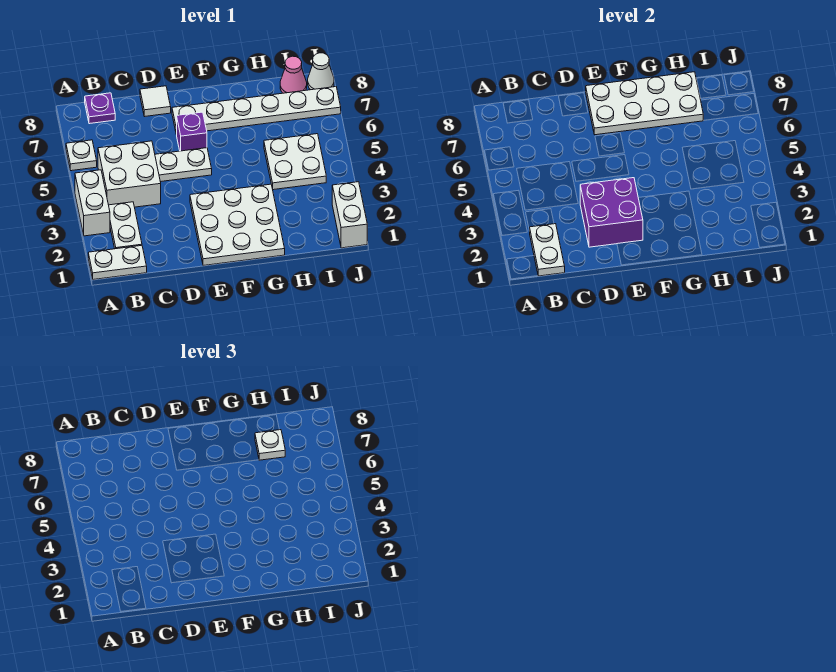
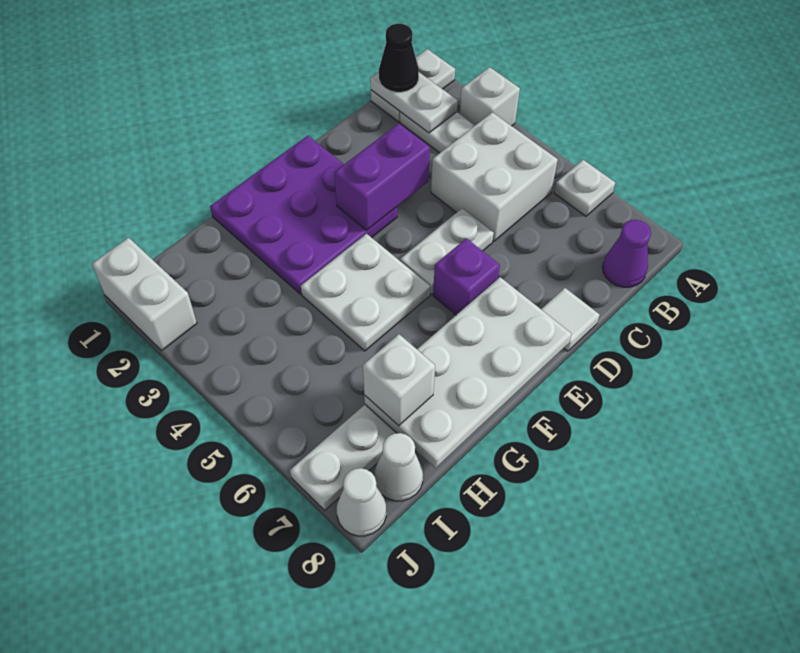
white 1x2 brick [75,170,110,236] -> white 1x1 brick [460,67,520,126]
none -> black 1x1 cone [379,24,419,92]
purple 1x1 plate [85,93,115,124] -> purple 1x1 cone [602,220,651,287]
purple 2x2 brick [580,178,643,247] -> purple 1x2 brick [334,124,430,230]
white 3x3 plate [190,184,285,266] -> purple 3x3 plate [210,136,397,294]
white 2x2 plate [264,134,326,190] -> white 2x2 plate moved to [301,234,430,351]
white 1x1 plate [255,430,285,460] -> white 1x1 brick [363,334,435,426]
pink 1x1 cone [280,56,307,93] -> white 1x1 cone [374,433,423,501]

